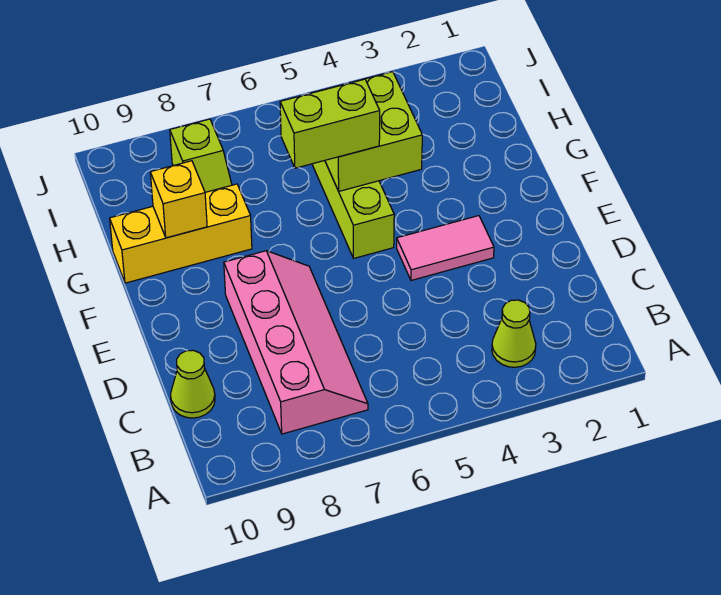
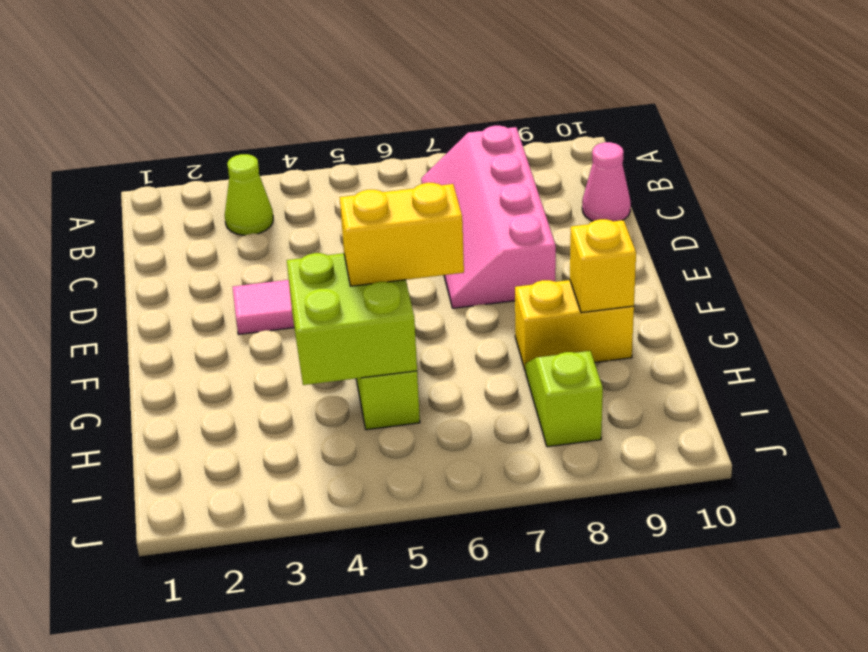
lime 1x1 cone [171,350,215,418] -> pink 1x1 cone [582,142,631,221]
lime 1x2 brick [280,79,380,168] -> yellow 1x2 brick [340,183,464,286]
yellow 1x3 brick [110,184,252,283] -> yellow 1x2 brick [515,280,634,371]

